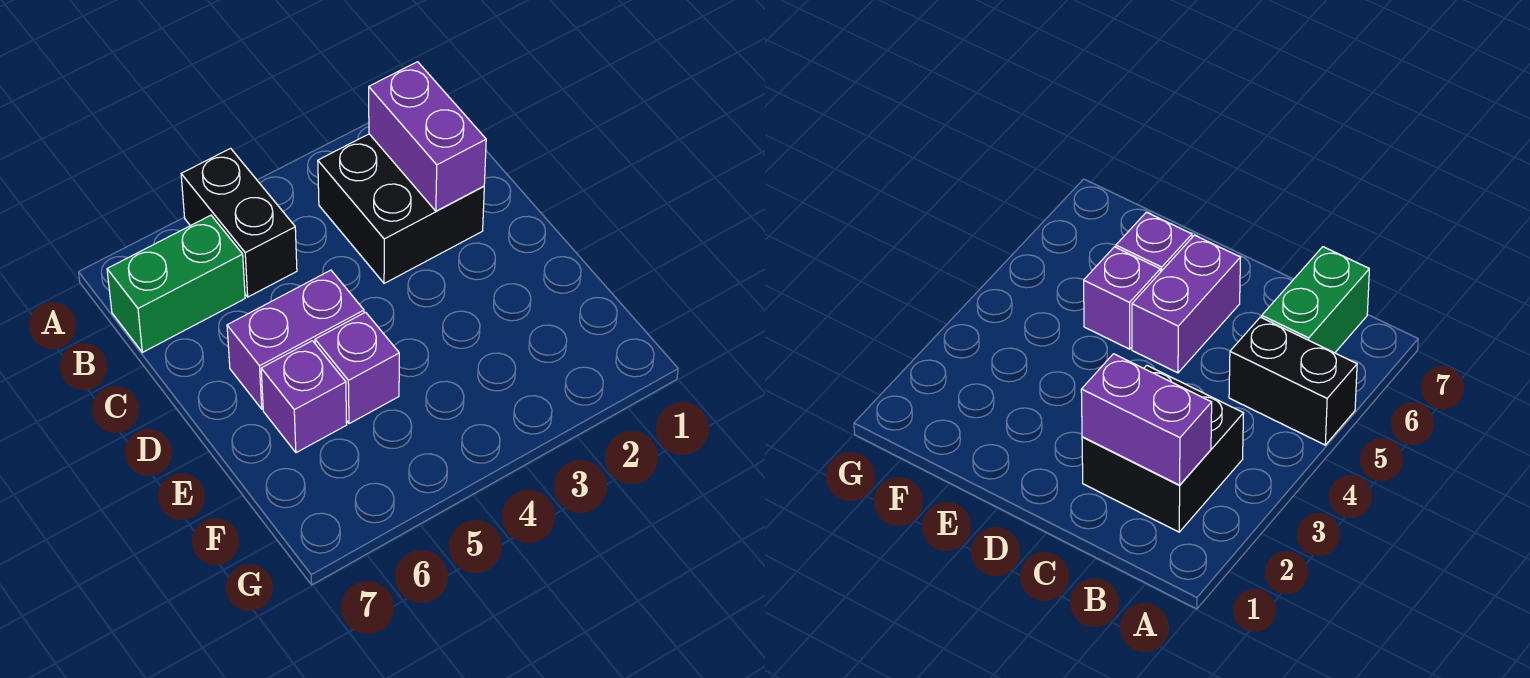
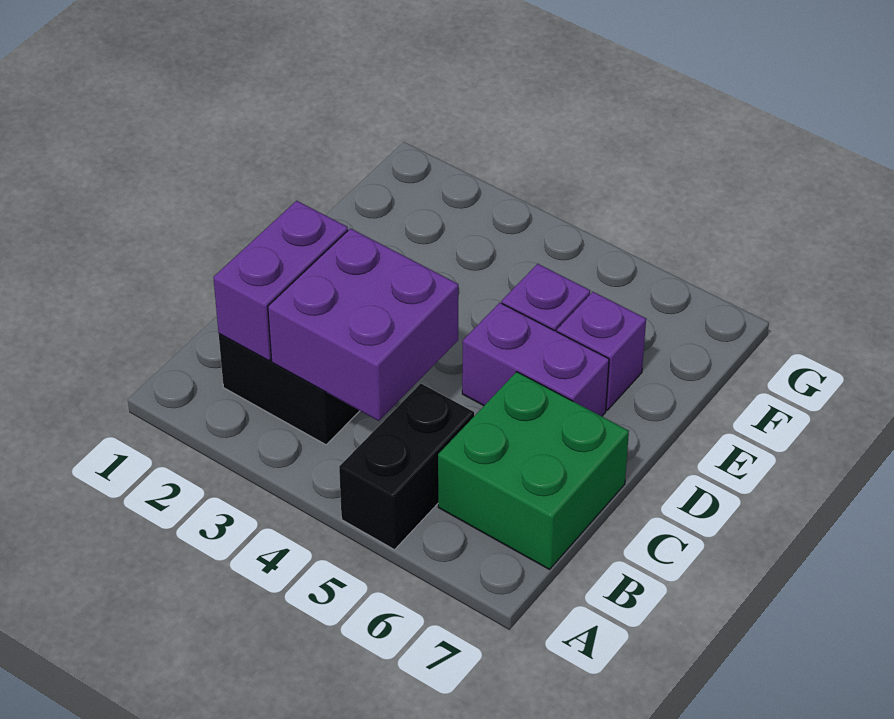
none -> purple 2x2 brick [268,228,458,421]
green 1x2 brick [107,215,245,352] -> green 2x2 brick [438,372,629,569]

